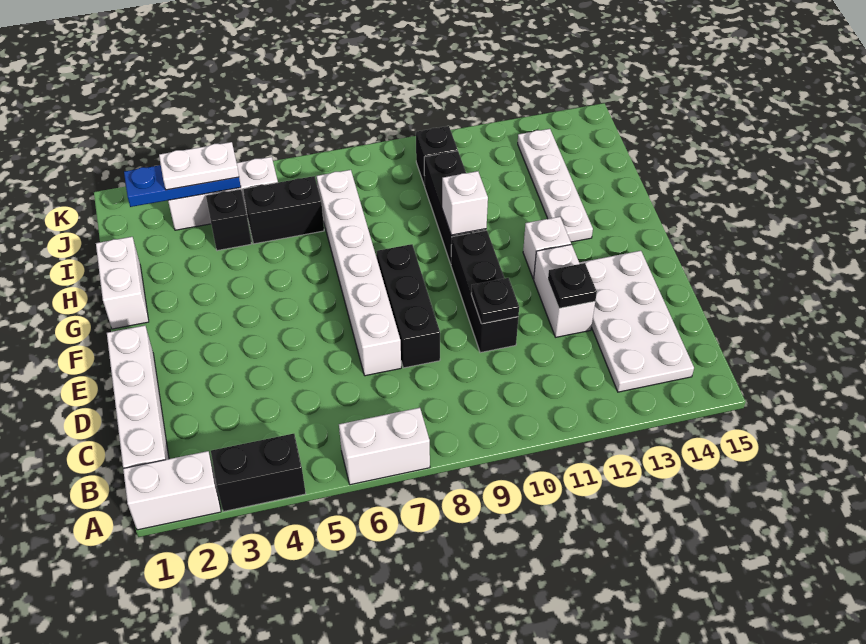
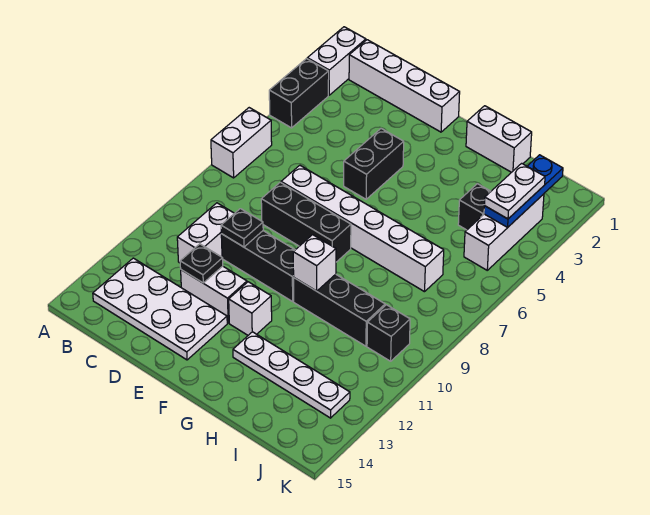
none -> white 1x2 brick [177,203,234,263]
black 1x2 brick [243,176,324,244] -> black 1x2 brick moved to [344,129,404,199]

